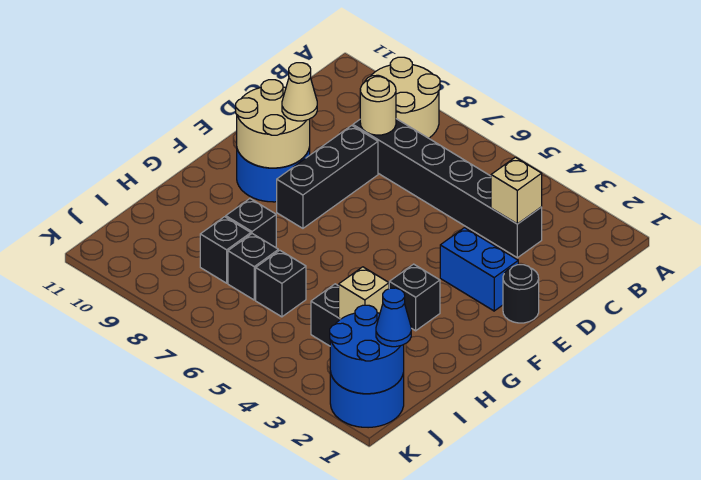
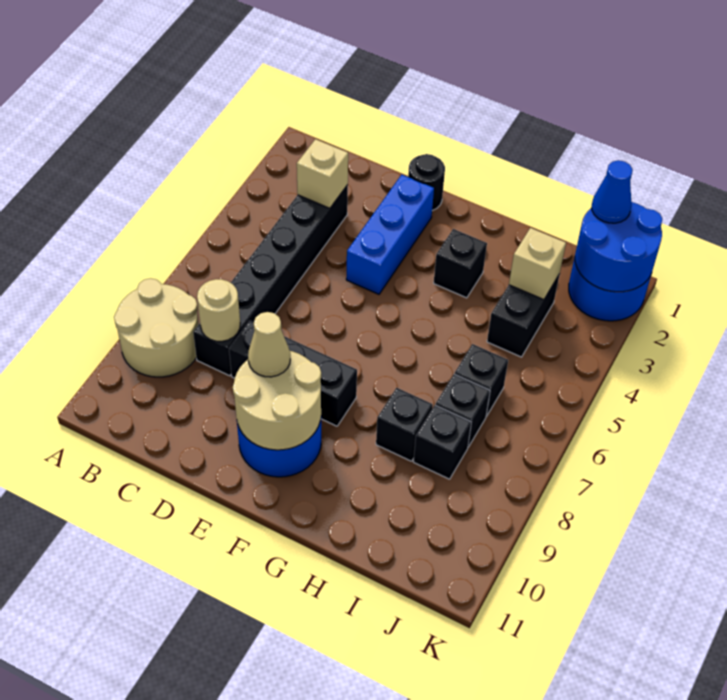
blue 1x2 brick [440,228,518,311] -> blue 1x3 brick [346,175,434,294]

